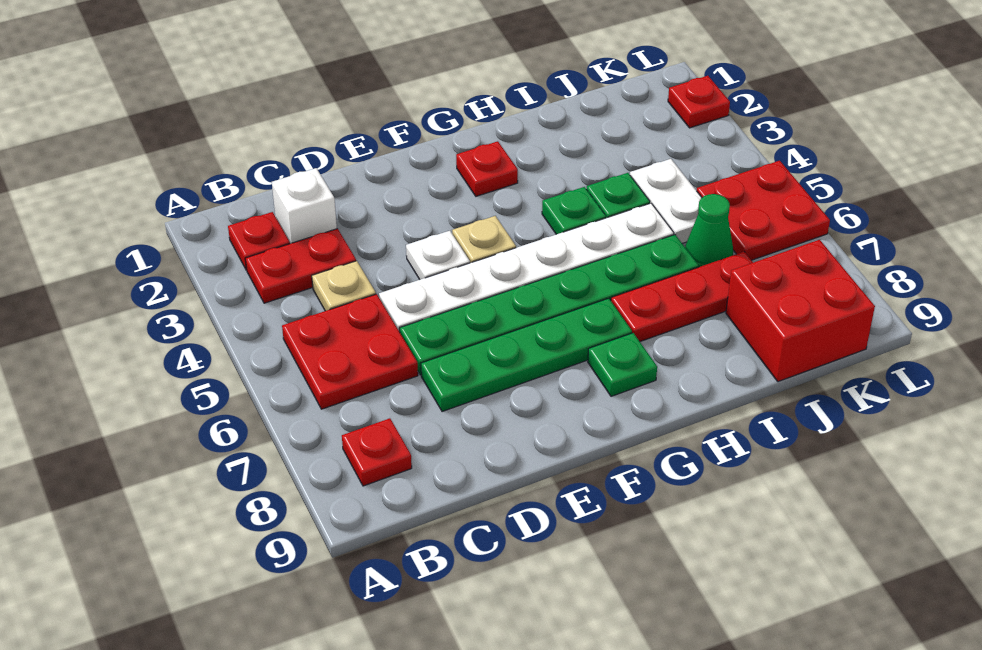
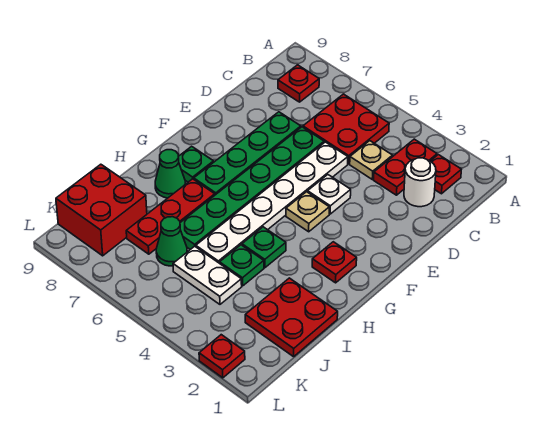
white 1x1 brick [272,168,337,244] -> white 1x1 round brick [404,158,436,207]
none -> green 1x1 cone [155,150,185,198]
red 2x2 plate [697,161,830,260] -> red 2x2 plate moved to [245,278,338,357]

